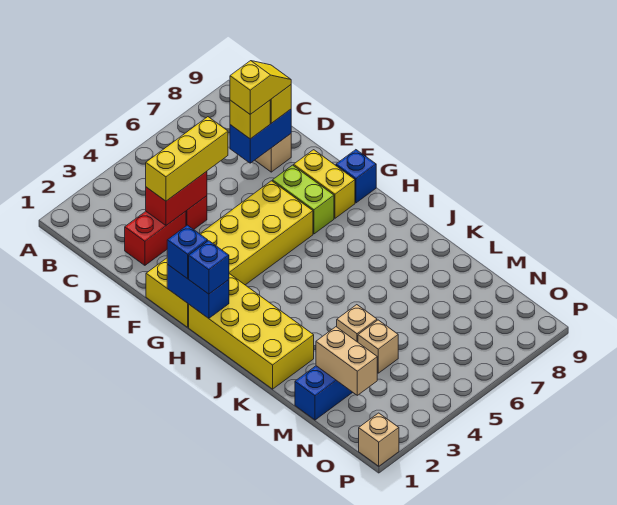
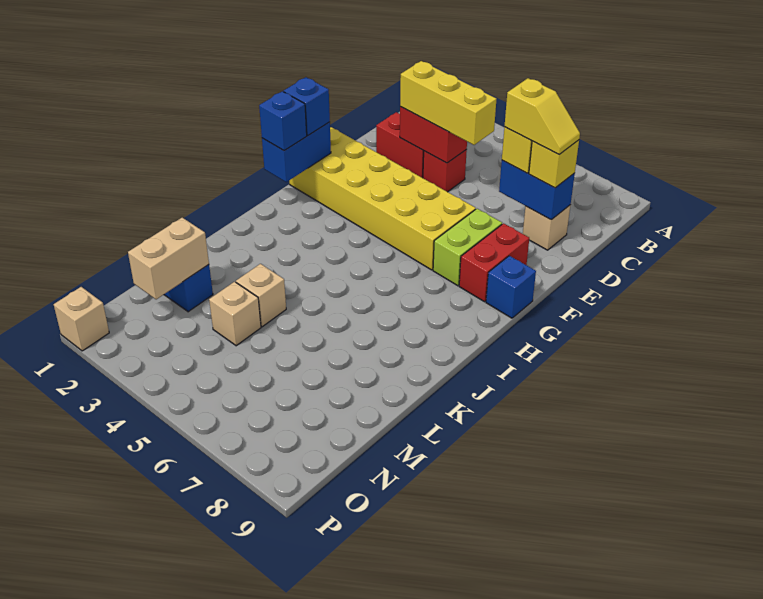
yellow 1x2 brick [294,150,355,218] -> red 1x2 brick [459,223,529,302]
yellow 2x4 brick [189,274,314,389] -> none

